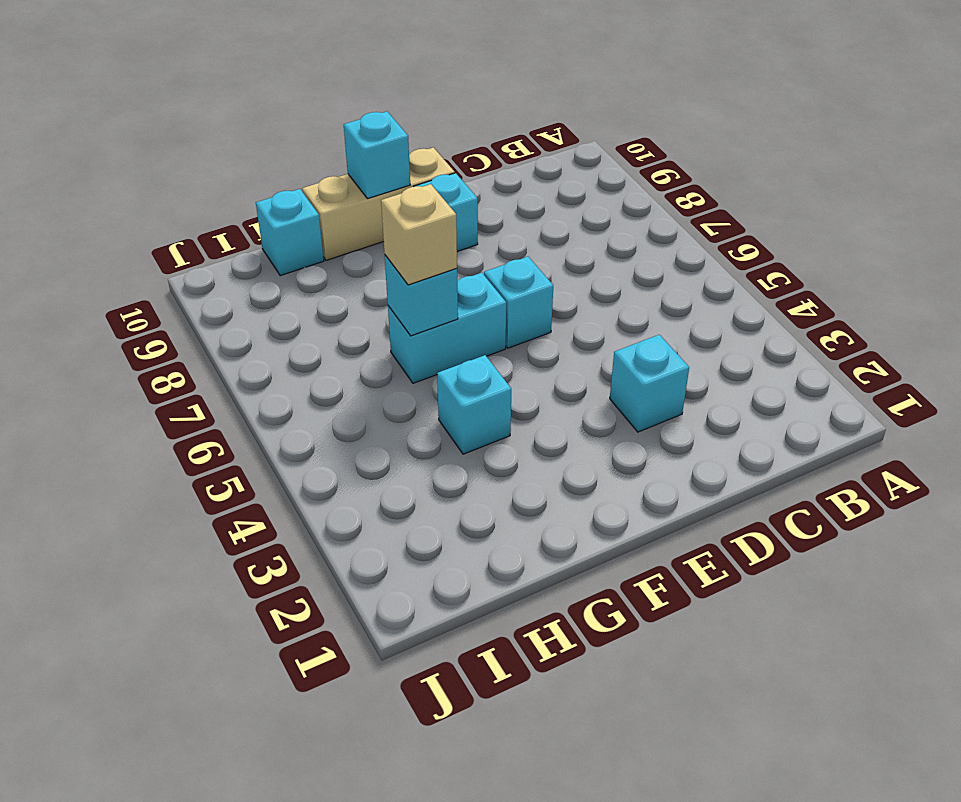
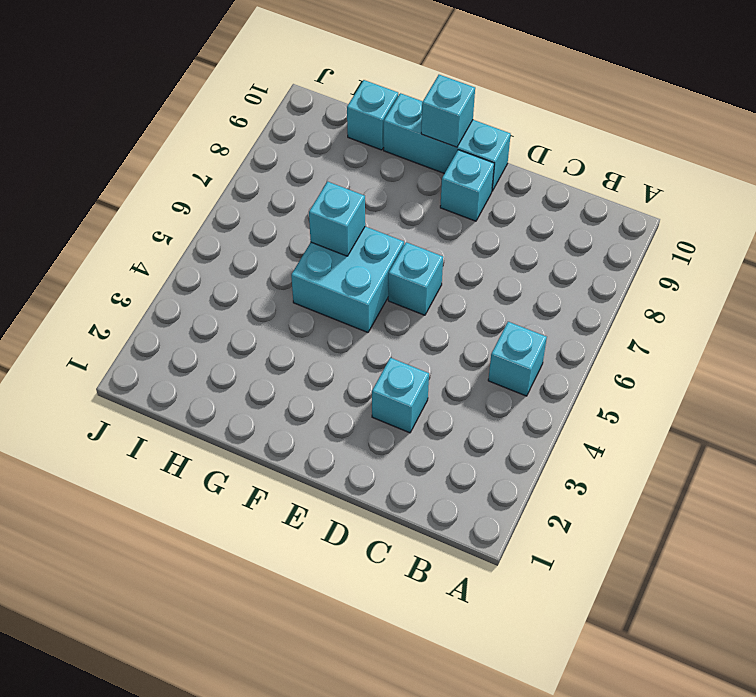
tan 1x3 brick [302,147,455,260] -> cyan 1x3 brick [384,93,511,191]
cyan 1x2 brick [388,273,506,383] -> cyan 2x2 brick [291,227,404,332]
cyan 1x1 brick [437,355,511,454] -> cyan 1x1 brick moved to [488,322,547,396]
tan 1x1 brick [381,184,457,285] -> none

